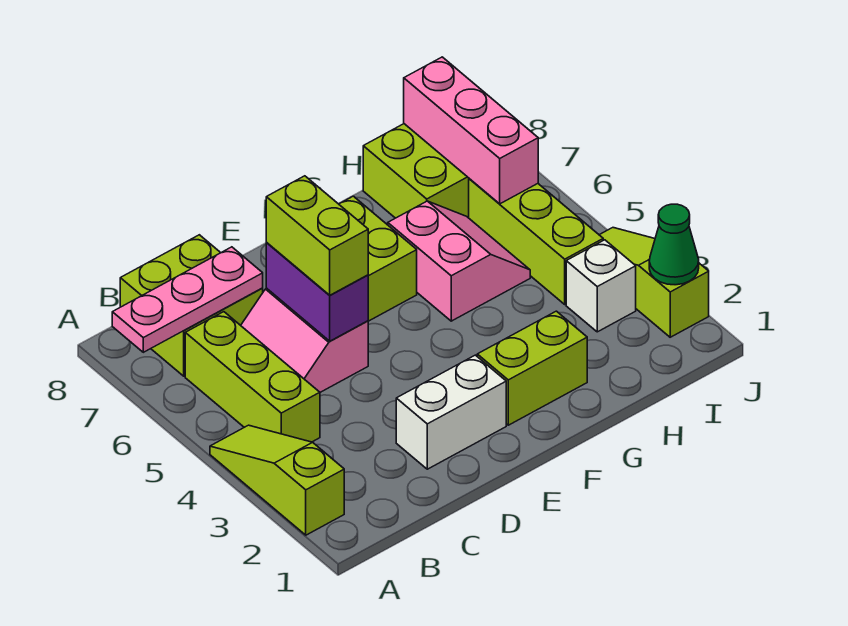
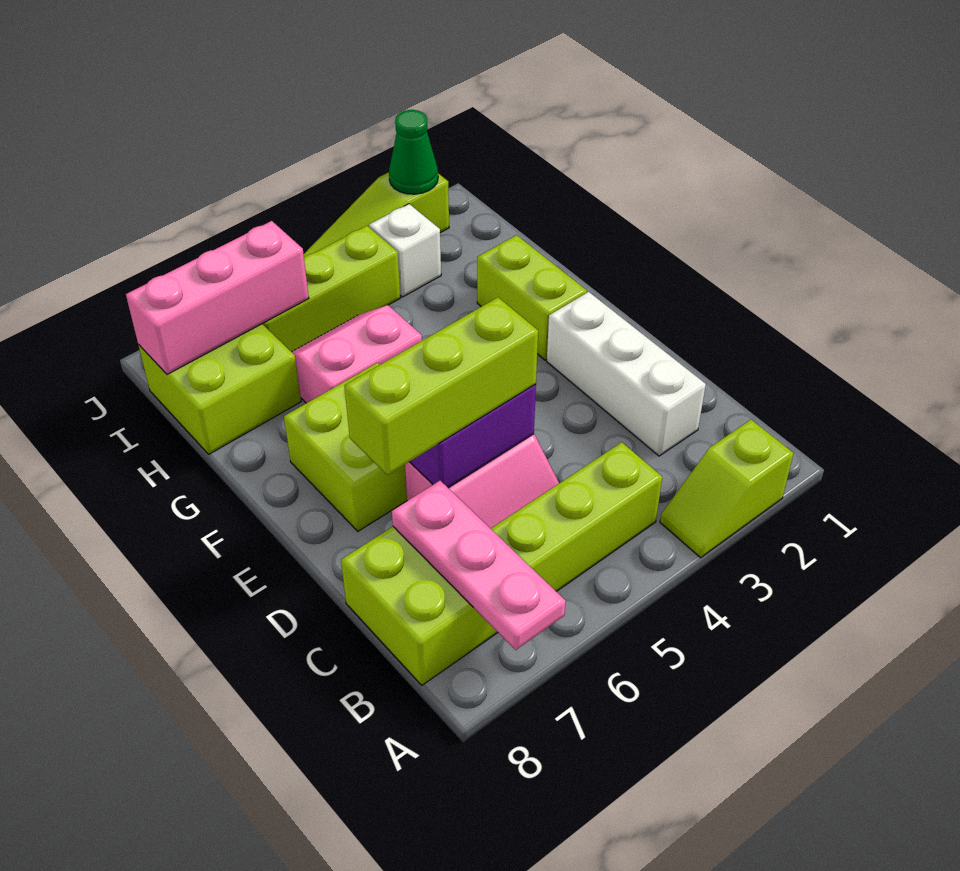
lime 1x3 slope [210,425,344,535] -> lime 1x2 slope [660,420,794,558]
white 1x2 brick [396,355,506,469] -> white 1x3 brick [547,292,706,456]
lime 1x2 brick [266,176,368,295] -> lime 1x3 brick [344,297,538,475]

